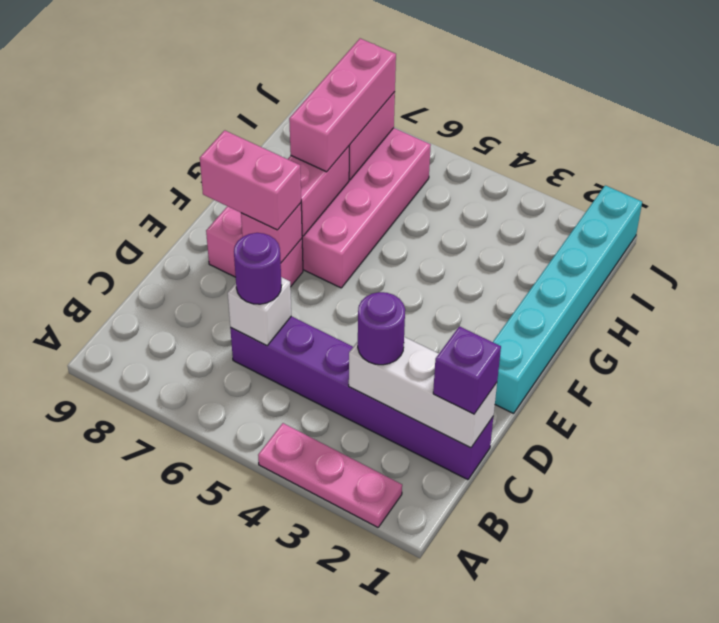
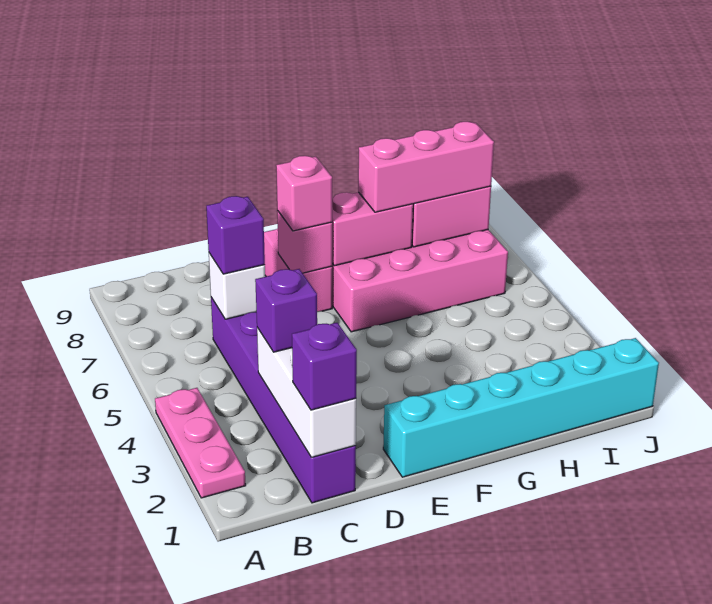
purple 1x1 round brick [358,292,405,365] -> purple 1x1 brick [255,269,317,352]
purple 1x1 round brick [234,233,281,304] -> purple 1x1 brick [206,196,265,274]
pink 1x2 brick [200,130,301,230] -> pink 1x1 brick [276,156,332,231]

